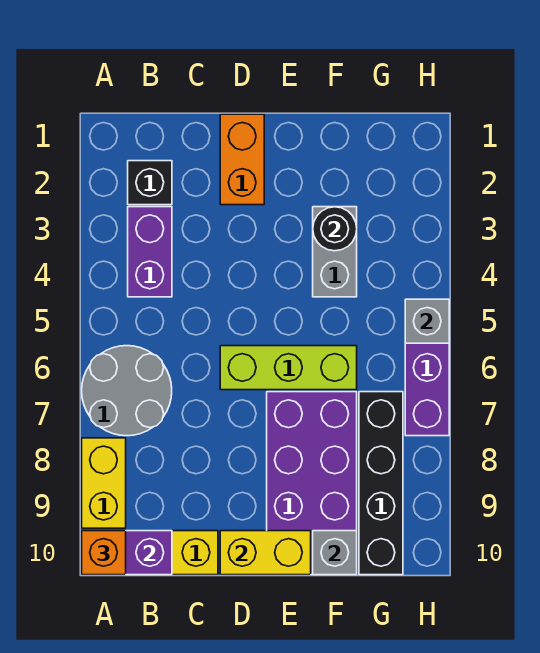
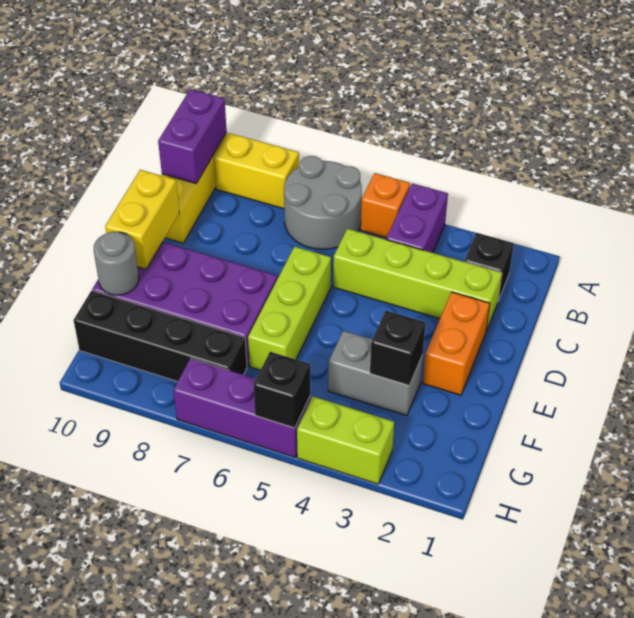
orange 1x1 brick [82,531,126,575] -> orange 1x1 brick moved to [361,173,410,238]
purple 1x2 brick [128,207,172,297] -> purple 1x2 brick turned to [386,183,448,253]
none -> lime 1x4 brick [333,229,502,331]
orange 1x2 brick [220,114,264,205] -> orange 1x2 brick turned to [423,292,490,395]
black 1x1 round brick [313,207,357,251] -> black 1x1 brick [370,311,425,385]
grey 1x1 brick [313,531,357,575] -> grey 1x1 round brick [94,232,139,295]
none -> lime 1x2 brick [297,396,394,484]
grey 1x1 brick [405,299,449,343] -> black 1x1 brick [254,352,310,428]

